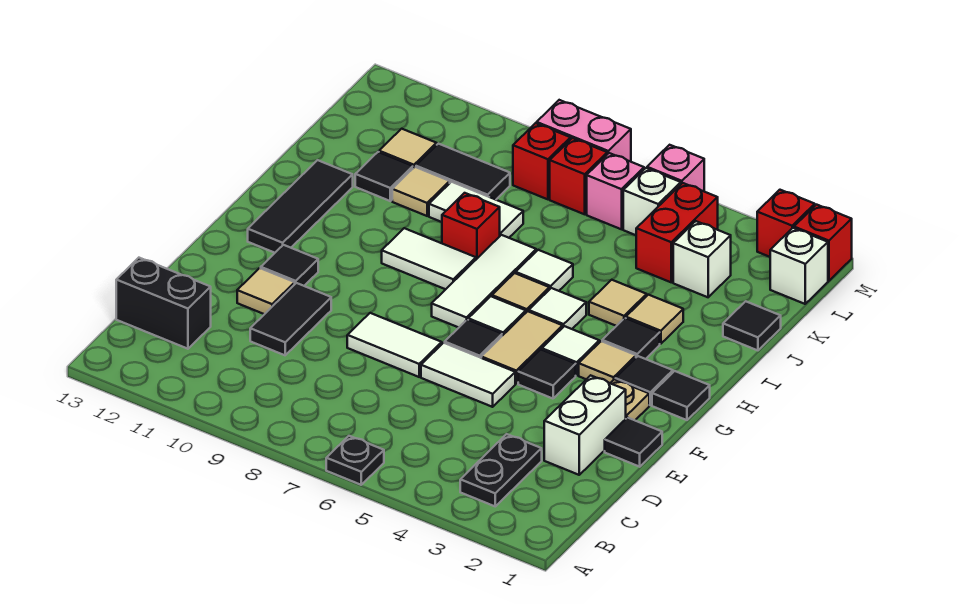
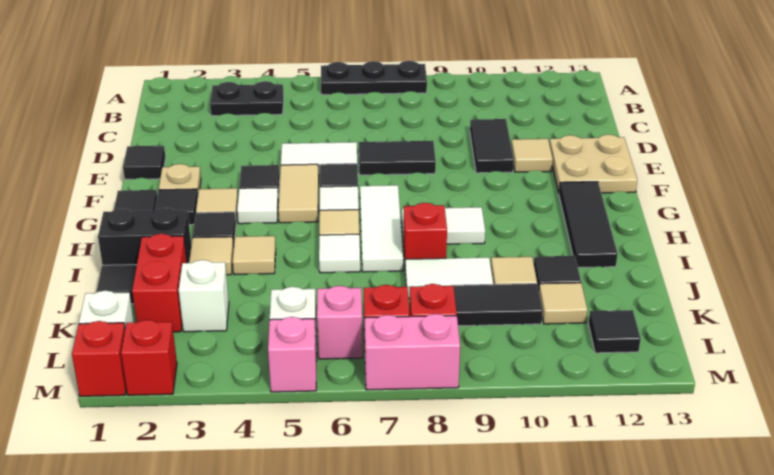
black 1x1 plate [326,436,384,485] -> black 1x3 plate [321,61,427,95]
black 1x2 plate [460,434,542,506] -> black 1x2 plate turned to [210,81,284,116]
black 1x2 brick [116,258,211,349] -> black 1x2 brick moved to [98,208,191,265]
white 1x2 brick [544,375,626,475] -> none
white 1x2 tile [347,313,442,377] -> black 1x2 tile [359,141,436,175]
none -> tan 2x2 plate [549,135,637,193]
black 1x1 tile [261,245,318,286] -> black 1x1 tile moved to [589,310,641,353]
white 1x1 tile [529,288,586,329] -> none
red 1x2 brick [636,183,718,282] -> red 1x2 brick moved to [132,234,187,332]

